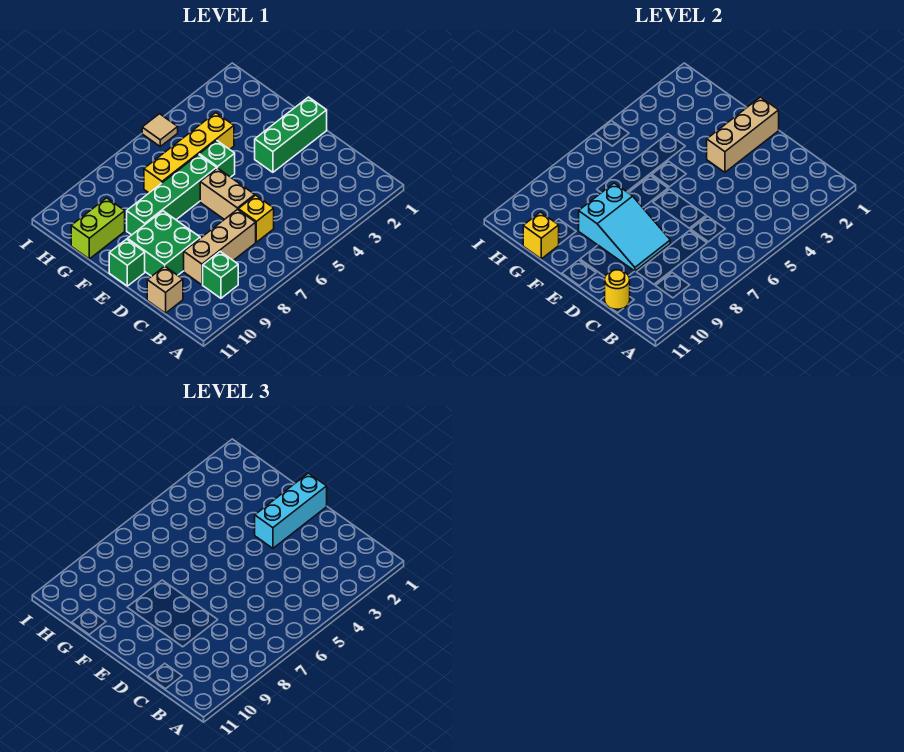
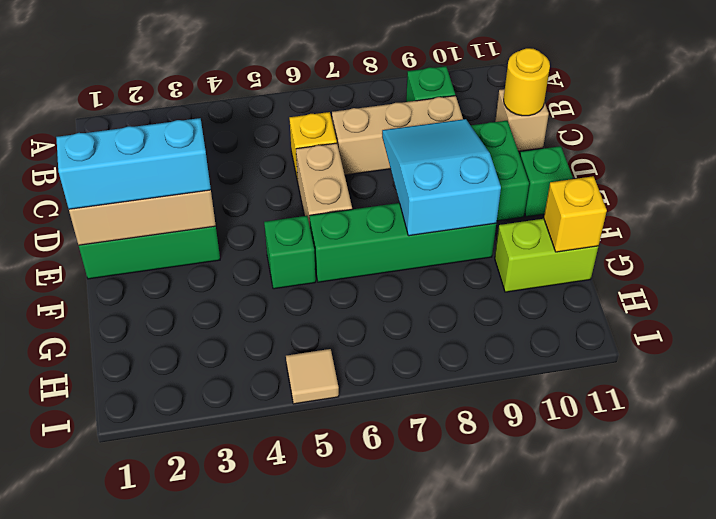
yellow 1x4 brick [144,113,234,193] -> none

